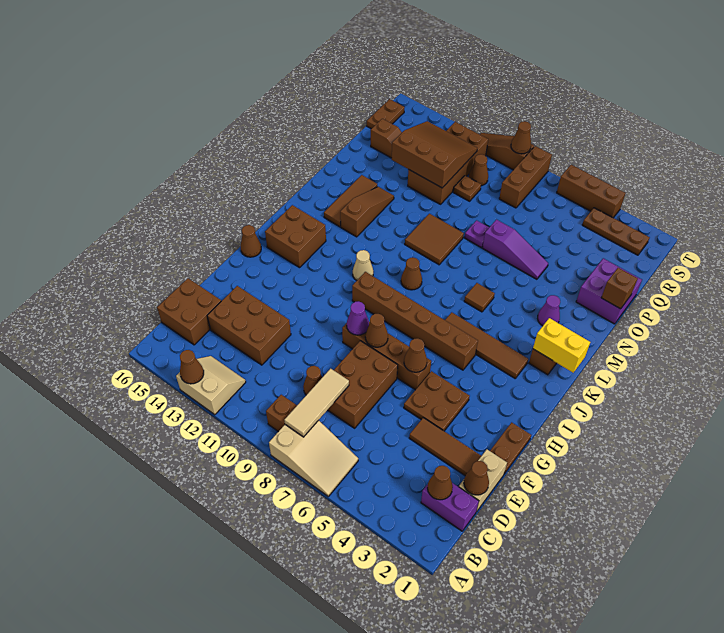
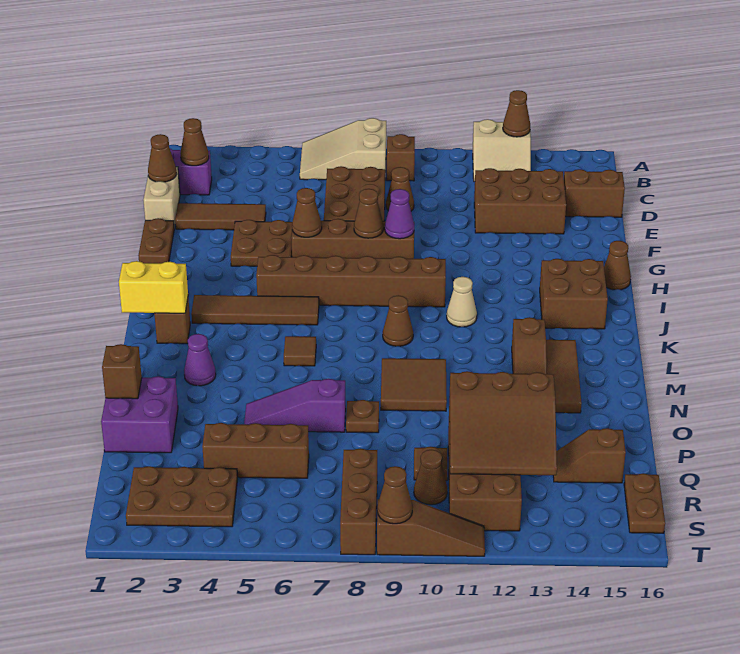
tan 1x3 tile [284,369,349,437] -> none
brown 2x2 brick [157,278,221,345] -> brown 1x2 brick [564,169,625,217]
purple 1x1 plate [465,220,489,248] -> brown 1x1 plate [346,400,379,433]
brown 1x3 plate [582,208,650,255] -> brown 2x3 plate [126,466,238,527]
brown 1x3 brick [557,165,626,218] -> brown 1x3 brick moved to [202,423,309,478]

